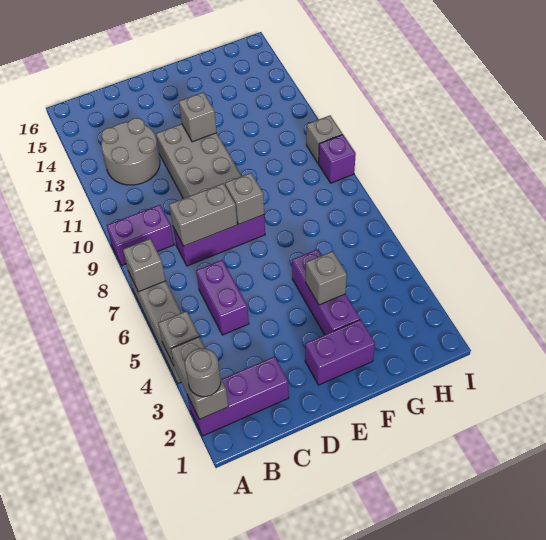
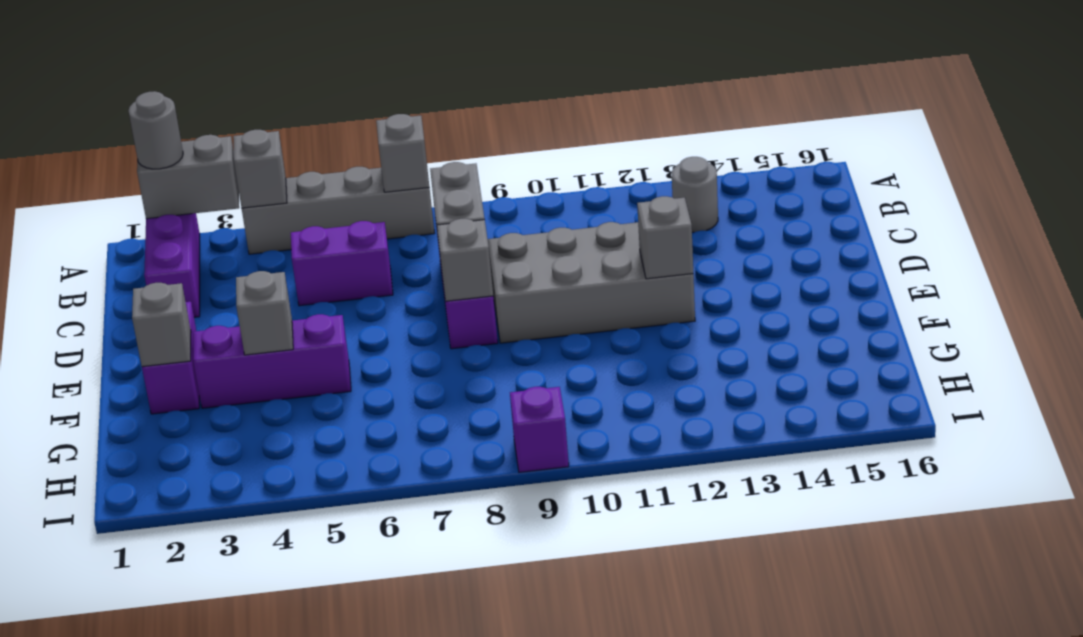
purple 1x2 brick [106,205,174,266] -> none
grey 2x2 round brick [101,118,160,185] -> grey 1x1 round brick [672,157,718,232]
grey 1x1 brick [306,115,342,164] -> grey 1x1 brick moved to [132,283,191,367]

